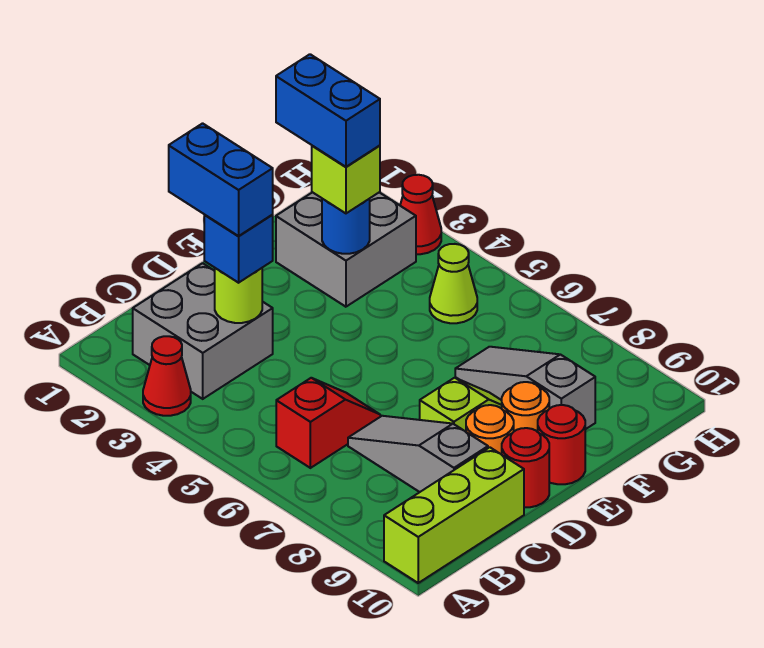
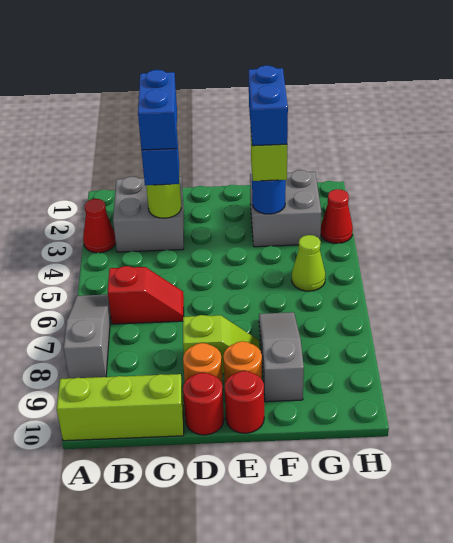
grey 1x3 slope [348,416,488,492] -> grey 1x3 slope moved to [64,295,111,378]

